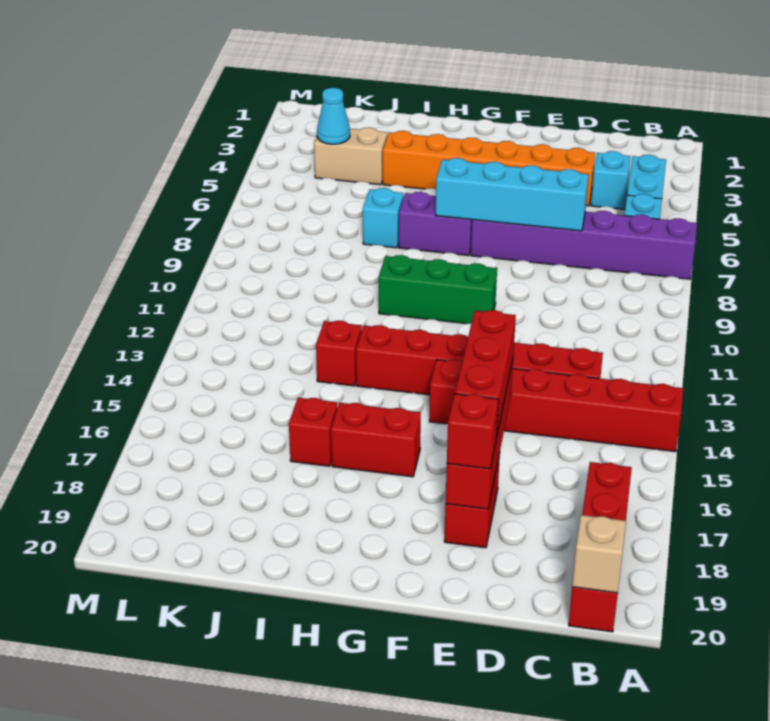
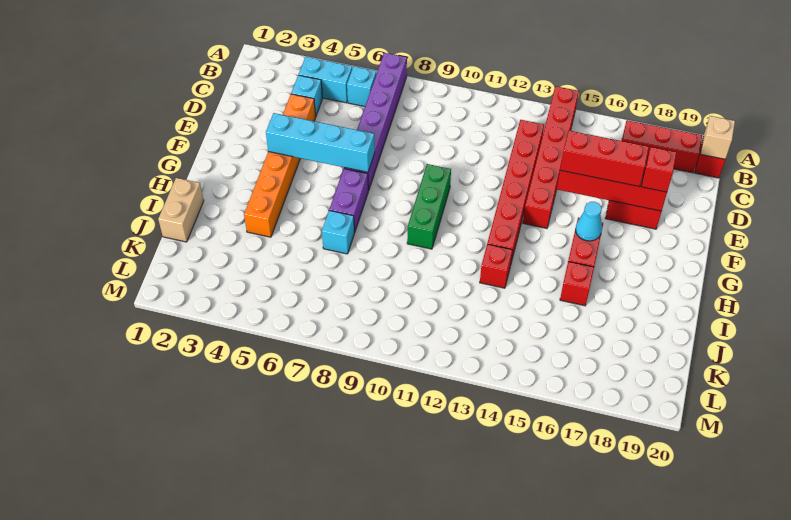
cyan 1x4 brick [436,158,588,231] -> cyan 1x4 brick turned to [266,113,375,172]
tan 1x2 brick [314,127,387,185] -> tan 1x2 brick moved to [158,178,204,242]
cyan 1x1 cone [317,88,350,144] -> cyan 1x1 cone moved to [576,202,602,241]

